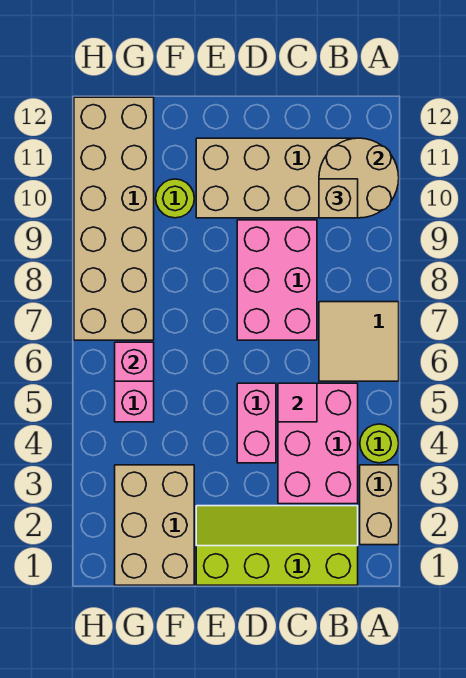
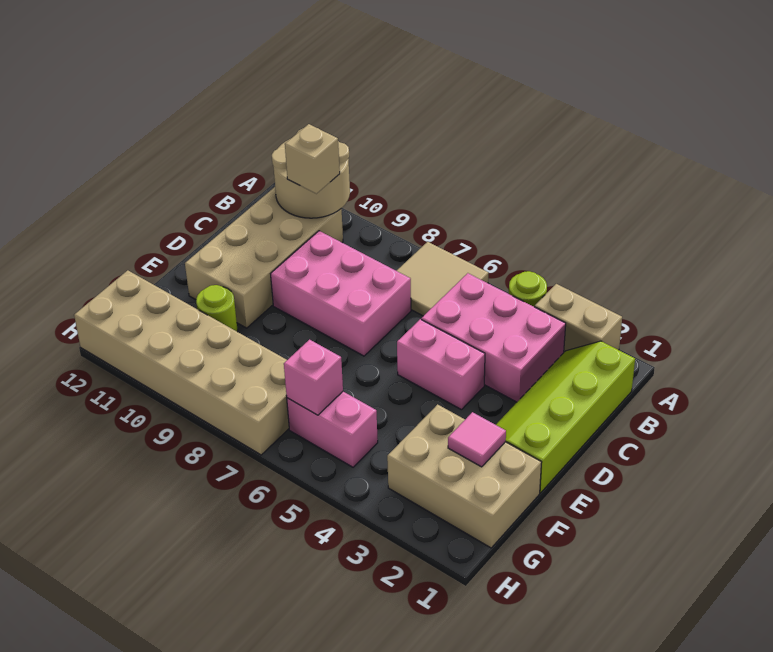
pink 1x1 tile [278,383,317,422] -> pink 1x1 tile moved to [448,412,506,467]

